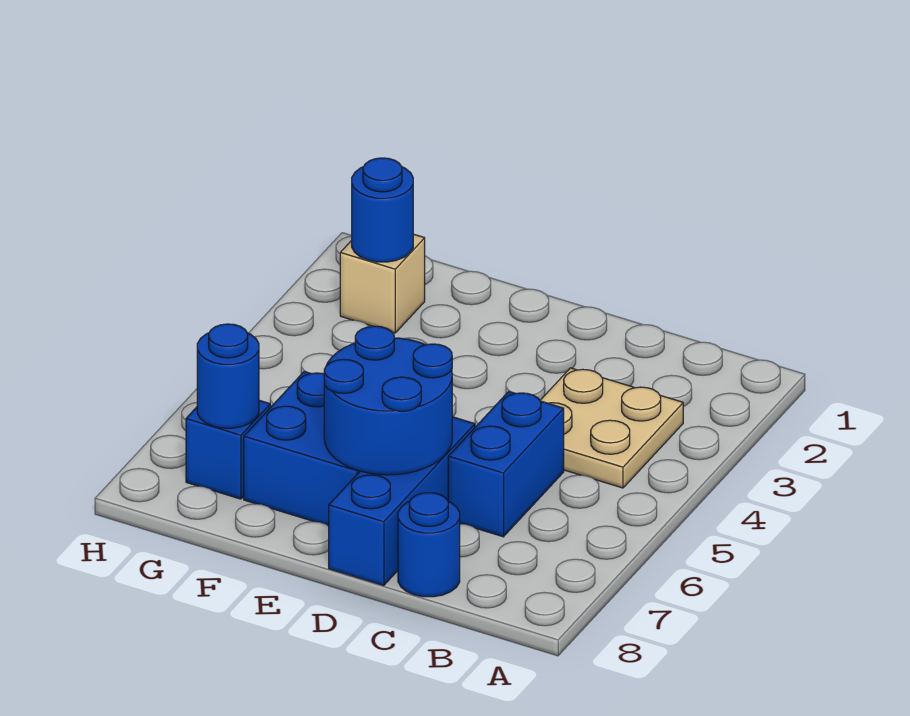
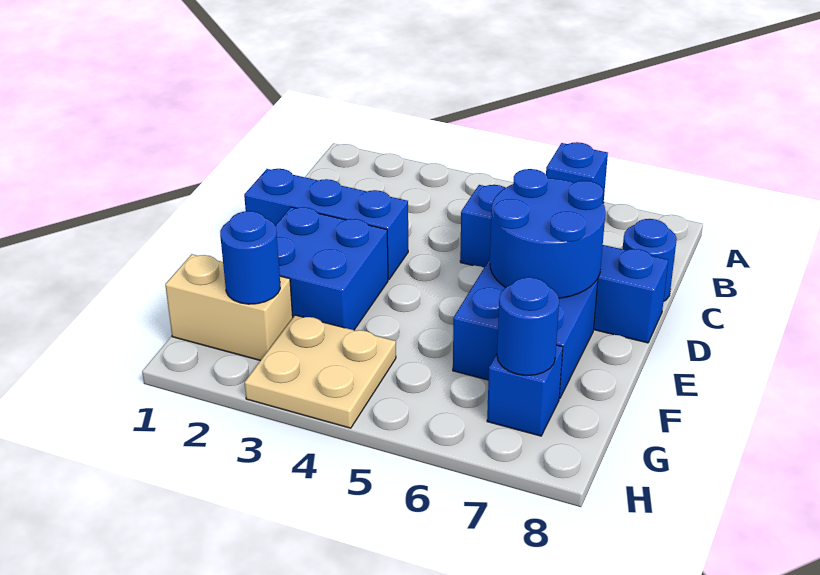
none -> blue 1x1 brick [546,142,608,203]
tan 2x2 plate [540,368,683,488] -> tan 2x2 plate moved to [245,315,396,428]
none -> blue 1x3 brick [244,169,408,280]
none -> blue 2x2 brick [275,207,388,330]
tan 1x1 brick [340,234,425,333] -> tan 1x2 brick [165,254,293,361]

